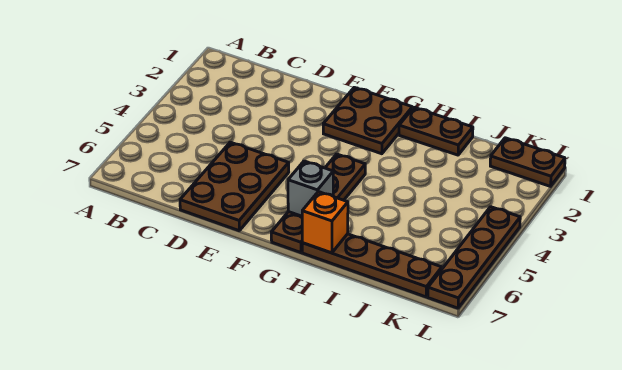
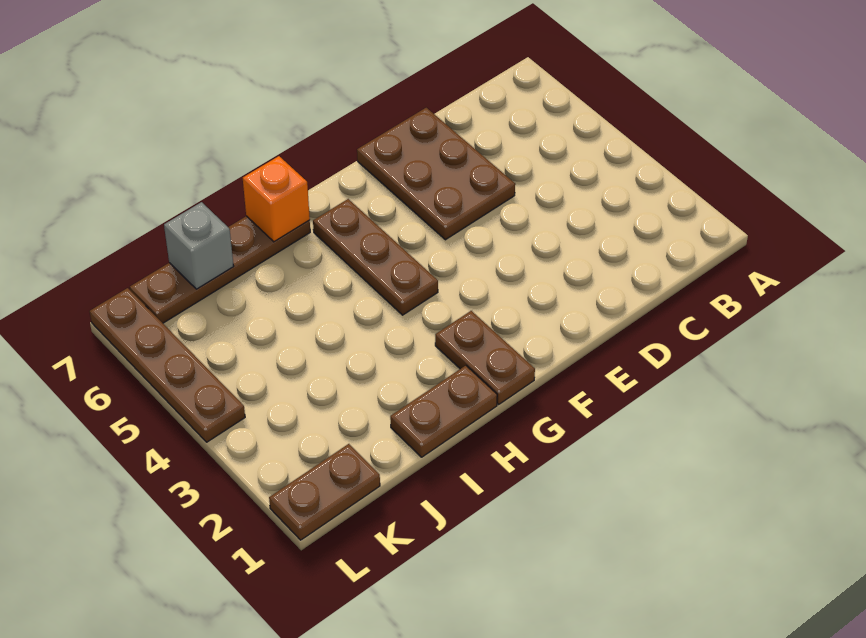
brown 2x2 plate [323,87,412,154] -> brown 1x2 plate [435,311,535,404]
brown 1x4 plate [271,154,365,253] -> brown 1x3 plate [313,199,438,315]
grey 1x1 brick [288,161,333,216] -> grey 1x1 brick moved to [164,202,234,289]

